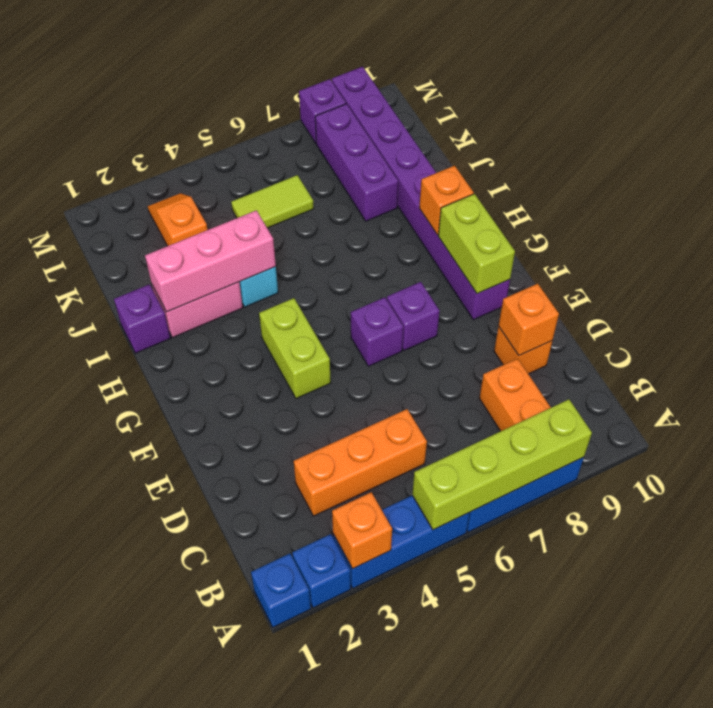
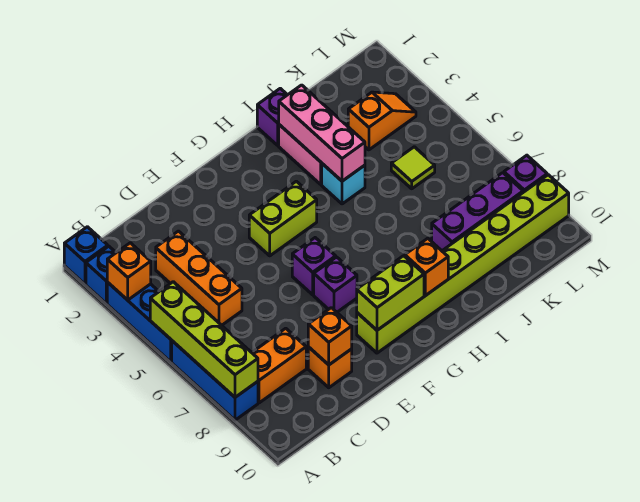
purple 1x8 brick [332,67,510,320] -> lime 1x8 brick [357,175,569,353]
lime 1x2 tile [231,175,314,228] -> lime 1x1 tile [391,147,435,189]

